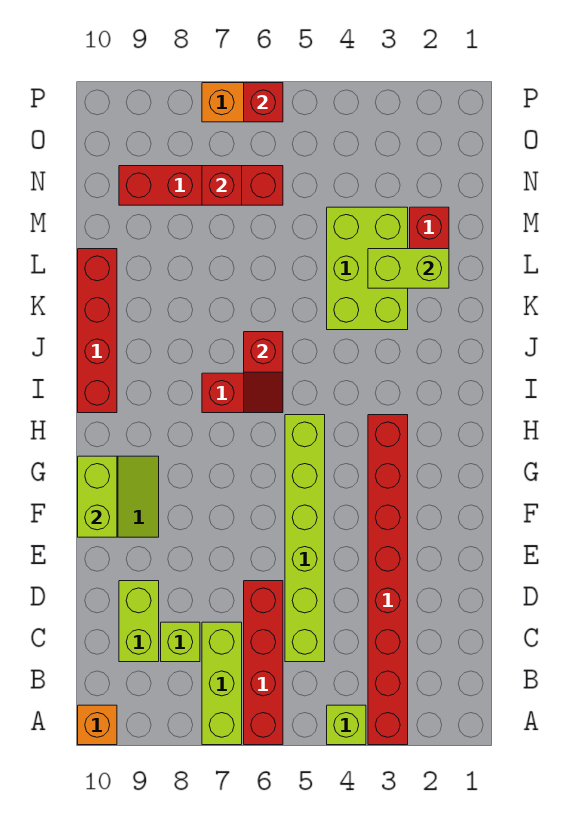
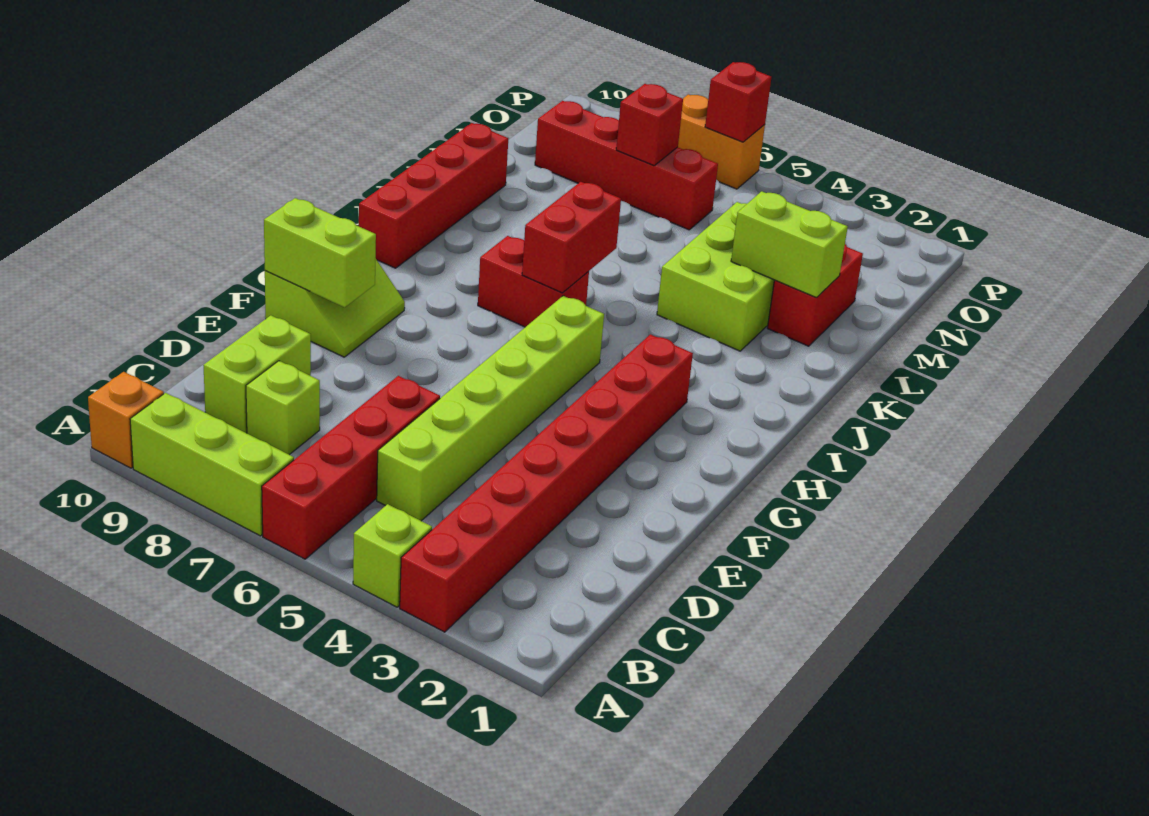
lime 1x3 brick [202,622,242,745] -> lime 1x3 brick turned to [130,393,294,536]
lime 1x2 brick [78,456,117,537] -> lime 1x2 brick turned to [264,198,376,307]
red 1x2 slope [244,332,283,413] -> red 1x2 brick [522,182,621,293]

